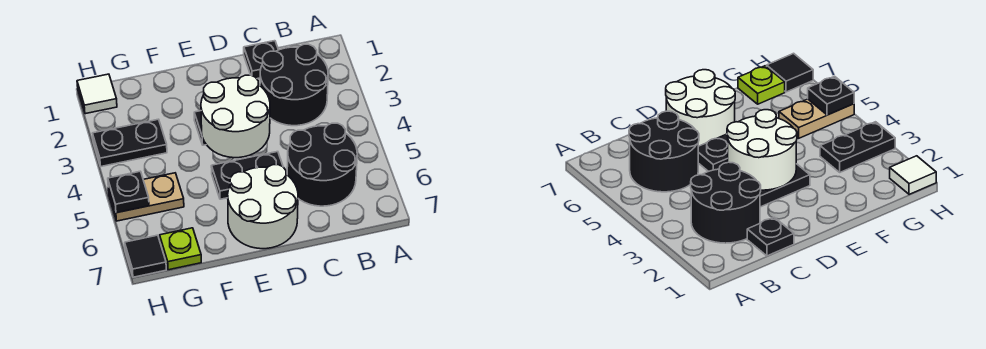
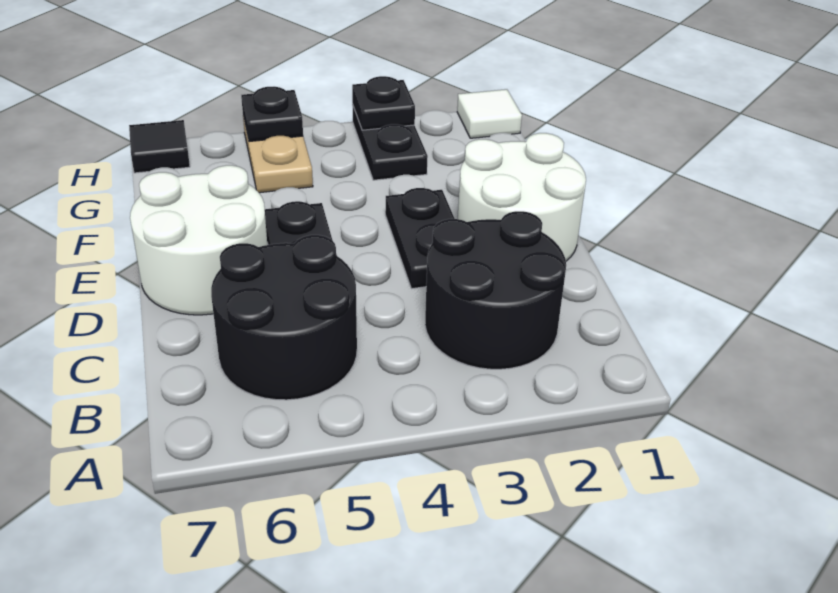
black 1x1 plate [244,41,278,79] -> black 1x1 plate moved to [352,76,415,130]
white 2x2 round brick [201,75,270,158] -> white 2x2 round brick moved to [458,133,586,261]
lime 1x1 plate [160,228,201,270] -> none

